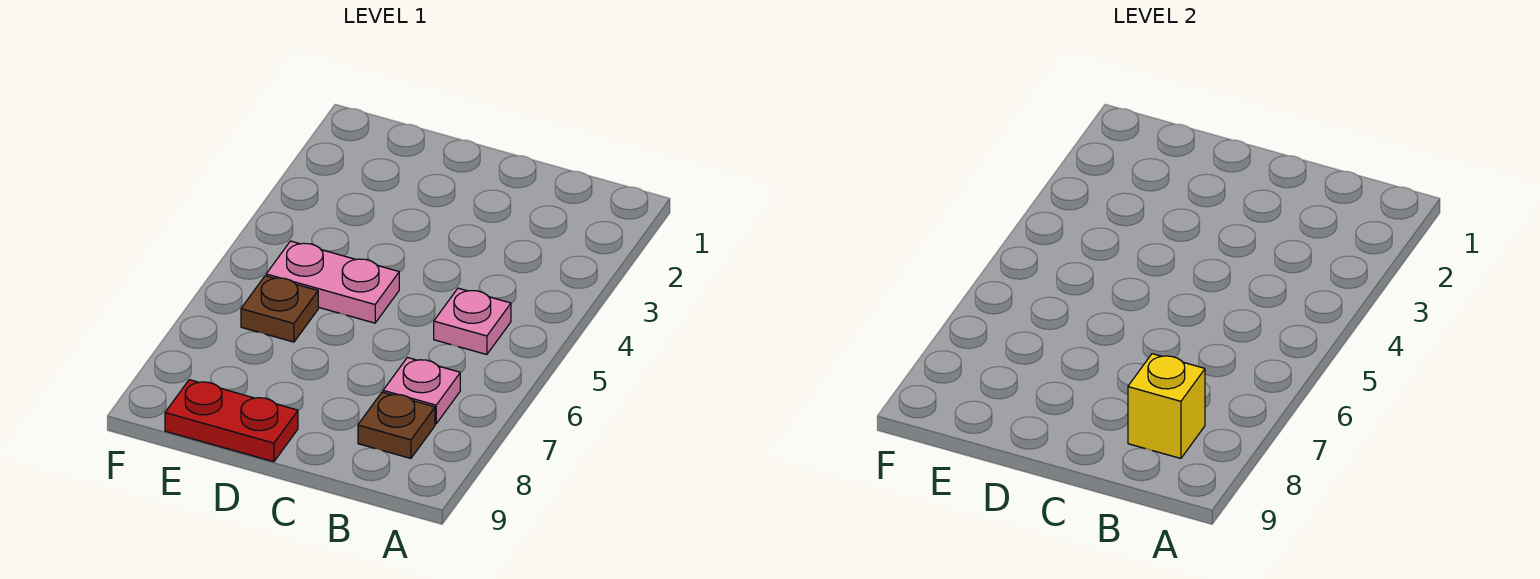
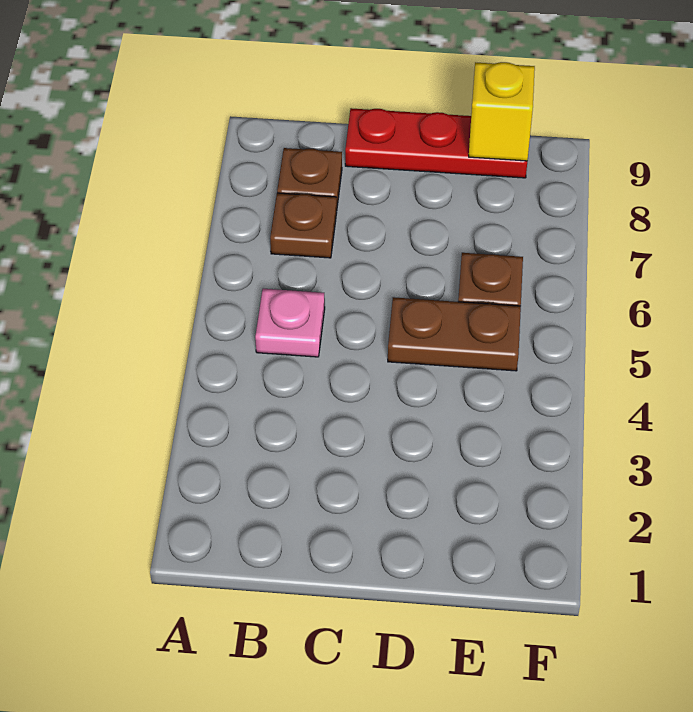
pink 1x1 plate [383,357,460,424] -> brown 1x1 plate [270,193,336,258]
yellow 1x1 brick [1128,354,1205,458] -> yellow 1x1 brick moved to [469,62,535,161]
pink 1x2 plate [266,241,399,323] -> brown 1x2 plate [388,297,521,371]
red 1x2 plate [165,380,298,462] -> red 1x3 plate [345,108,527,178]

